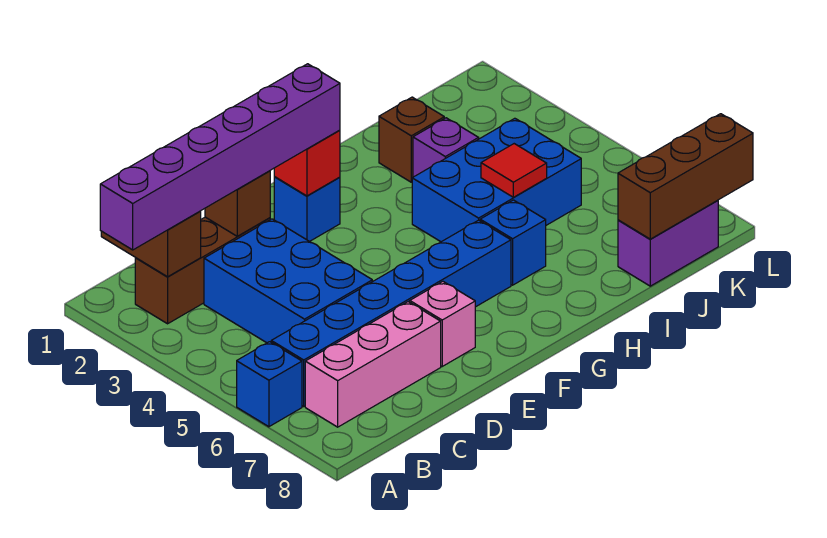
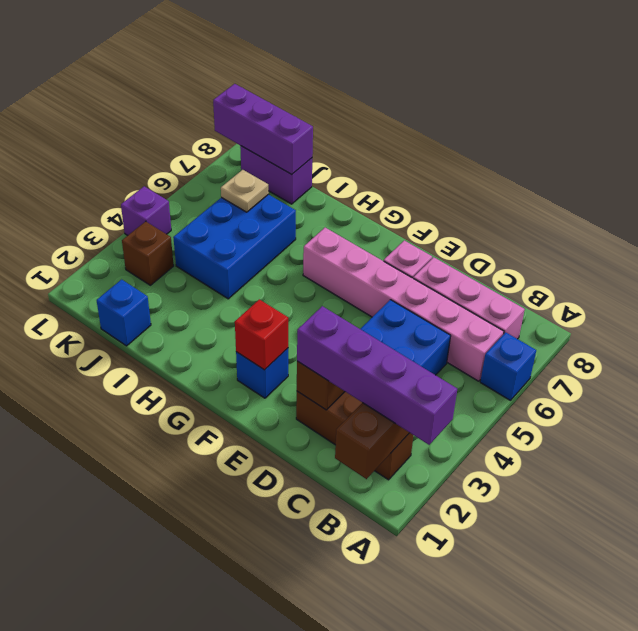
purple 1x6 brick [100,64,340,250] -> purple 1x4 brick [297,306,457,445]
blue 1x6 brick [271,220,511,406] -> pink 1x6 brick [303,228,504,381]
blue 2x3 brick [412,118,581,242] -> blue 2x3 brick turned to [173,194,296,299]
blue 1x1 brick [480,200,546,285] -> blue 1x1 brick moved to [97,280,151,346]
brown 1x1 brick [379,97,444,182] -> brown 1x1 brick moved to [122,221,174,285]
purple 1x1 brick [413,118,479,177] -> purple 1x1 brick moved to [121,186,171,236]
red 1x1 tile [481,144,547,197] -> none
none -> tan 1x1 plate [221,170,269,212]
brown 1x3 brick [618,114,753,239] -> purple 1x3 brick [213,84,313,174]

